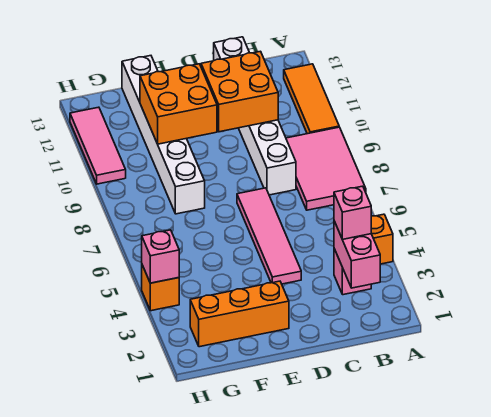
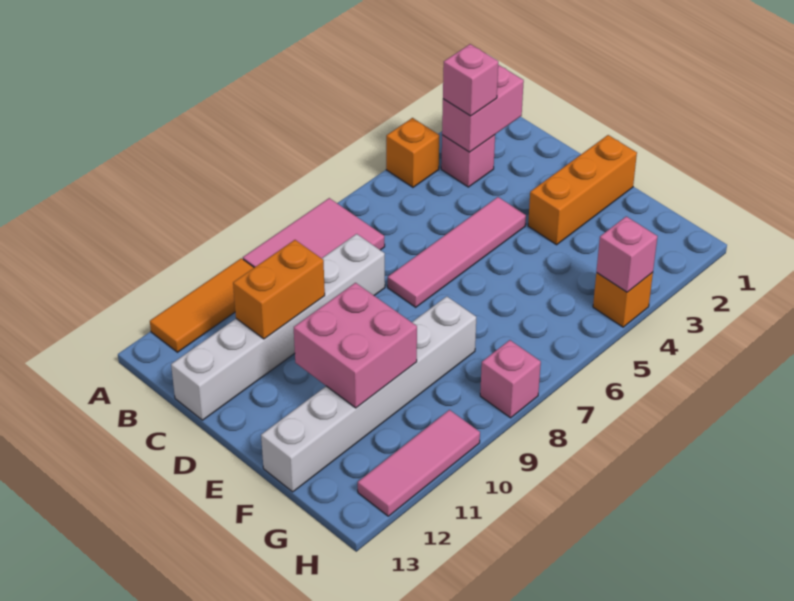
orange 2x2 brick [201,51,278,132] -> orange 1x2 brick [233,240,325,339]
orange 1x3 brick [190,281,289,347] -> orange 1x3 brick turned to [528,135,637,245]
orange 2x2 brick [140,64,217,144] -> pink 2x2 brick [294,283,417,408]
none -> pink 1x1 brick [480,340,541,418]

